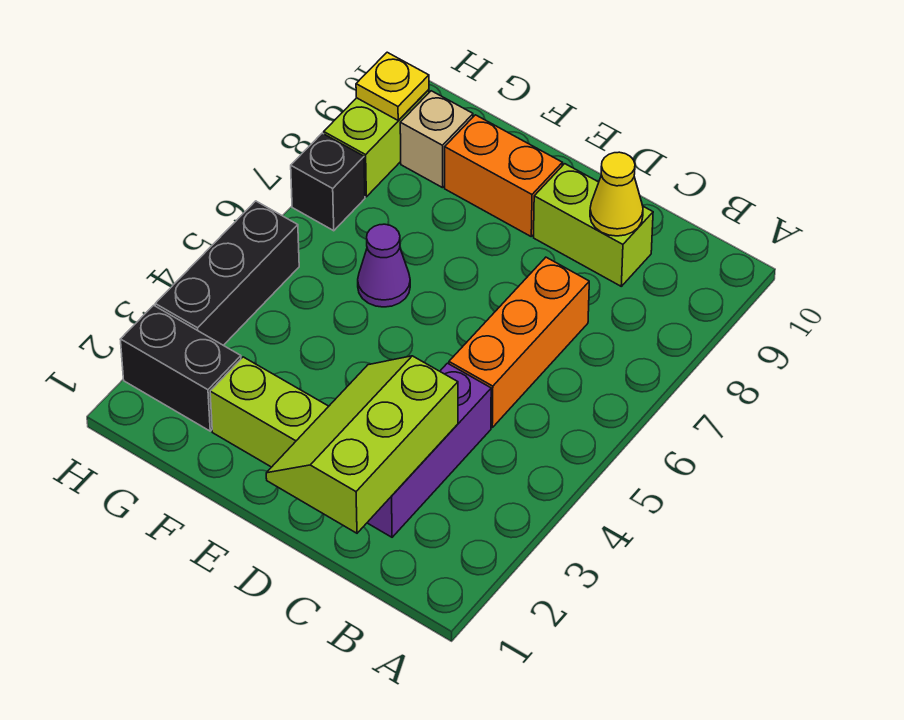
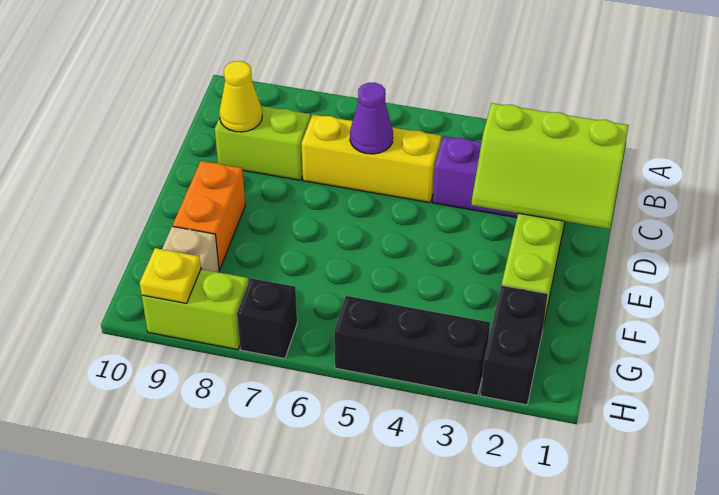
orange 1x3 brick [449,257,589,427] -> yellow 1x3 brick [301,114,441,203]
lime 1x2 brick [534,164,653,286] -> lime 1x2 brick turned to [215,106,310,180]
purple 1x1 cone [358,224,410,307] -> purple 1x1 cone moved to [350,83,393,154]

